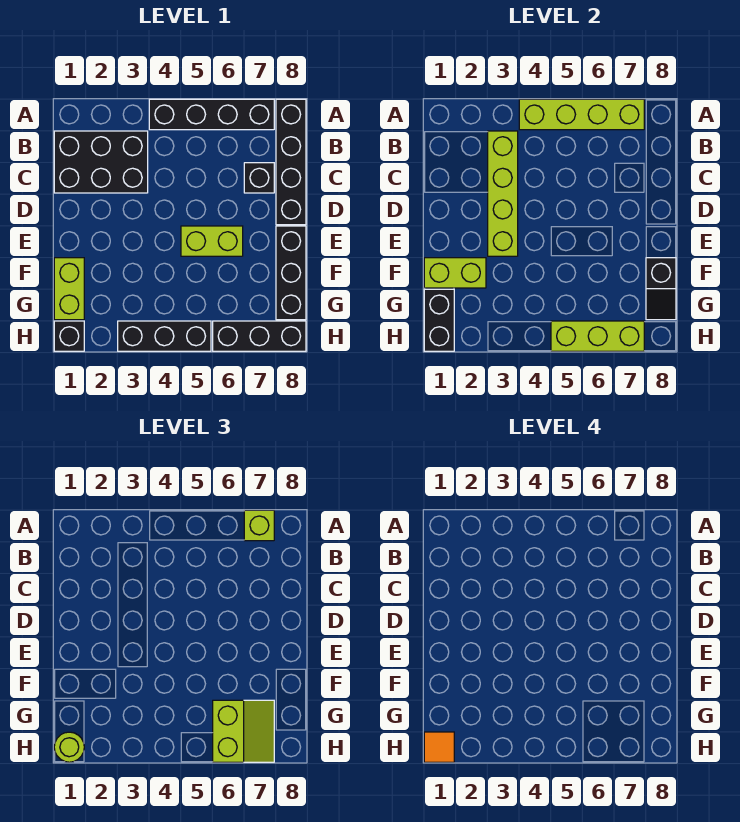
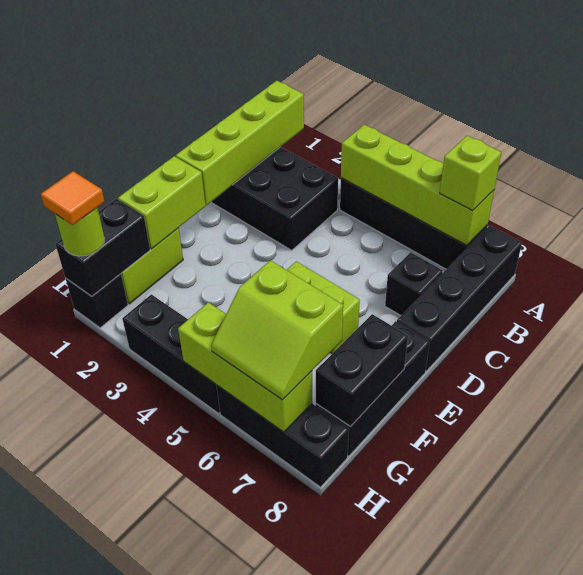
lime 1x4 brick [488,131,518,256] -> lime 1x4 brick moved to [176,81,304,205]
lime 1x2 brick [424,258,486,288] -> lime 1x2 brick turned to [118,156,205,249]
black 1x2 slope [646,258,676,320] -> black 1x2 brick [316,314,408,427]
lime 2x2 slope [213,700,274,762] -> lime 2x2 slope turned to [211,260,343,400]

